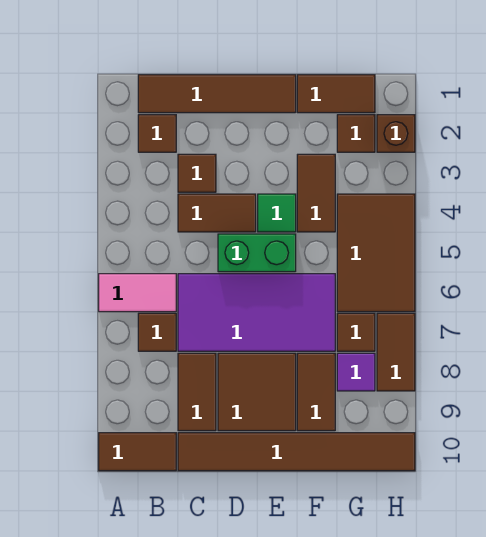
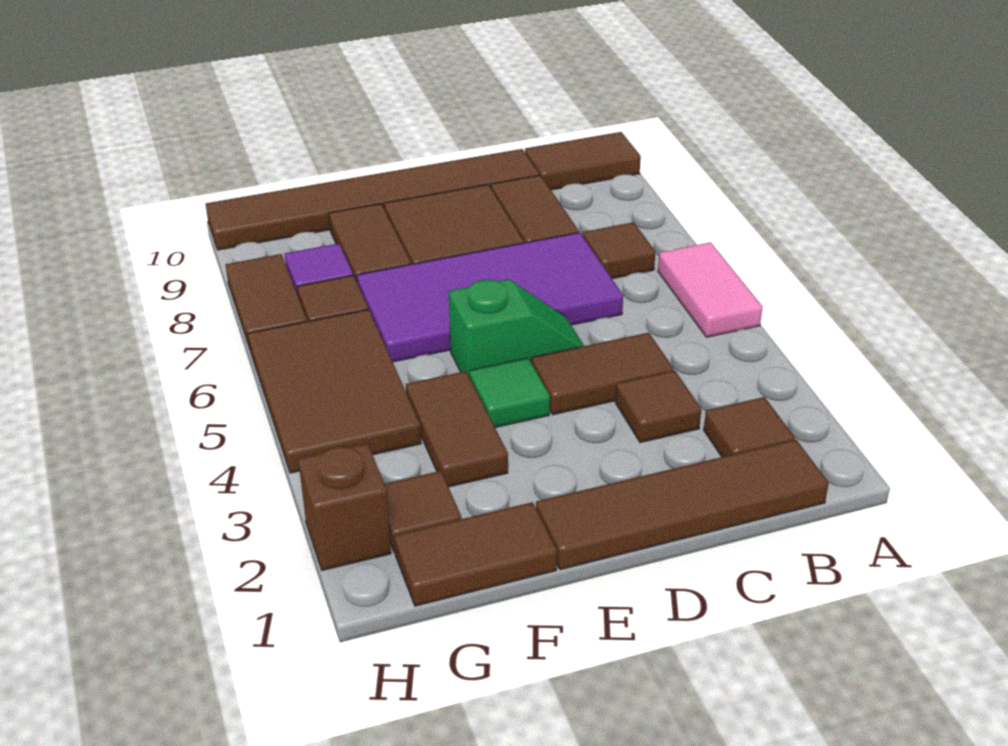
pink 1x2 tile [99,274,176,312] -> pink 1x2 tile turned to [658,242,763,337]
green 1x2 brick [218,234,296,272] -> green 1x2 slope [449,279,584,375]

